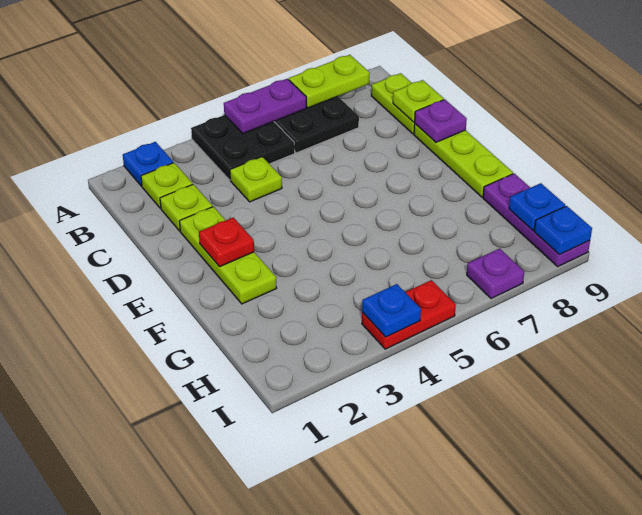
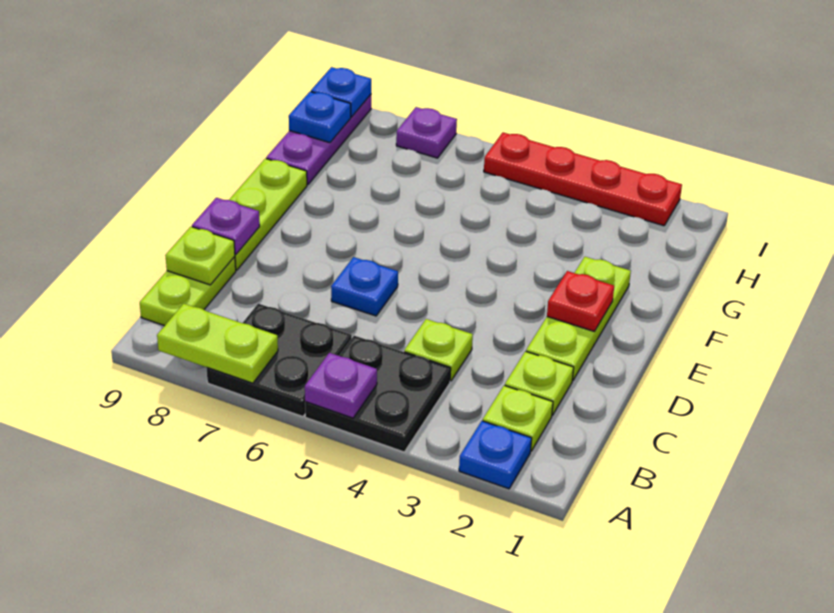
purple 1x2 plate [224,79,306,133] -> purple 1x1 plate [305,353,377,418]
red 1x2 plate [362,280,456,349] -> red 1x4 plate [484,133,682,226]
blue 1x1 plate [362,284,421,337] -> blue 1x1 plate moved to [331,257,398,316]

